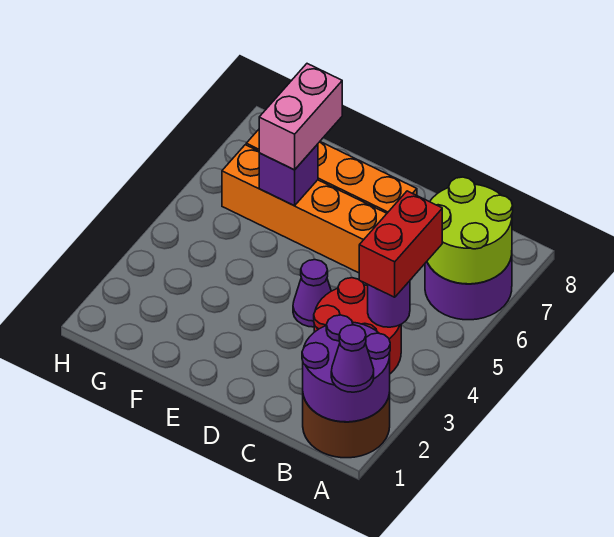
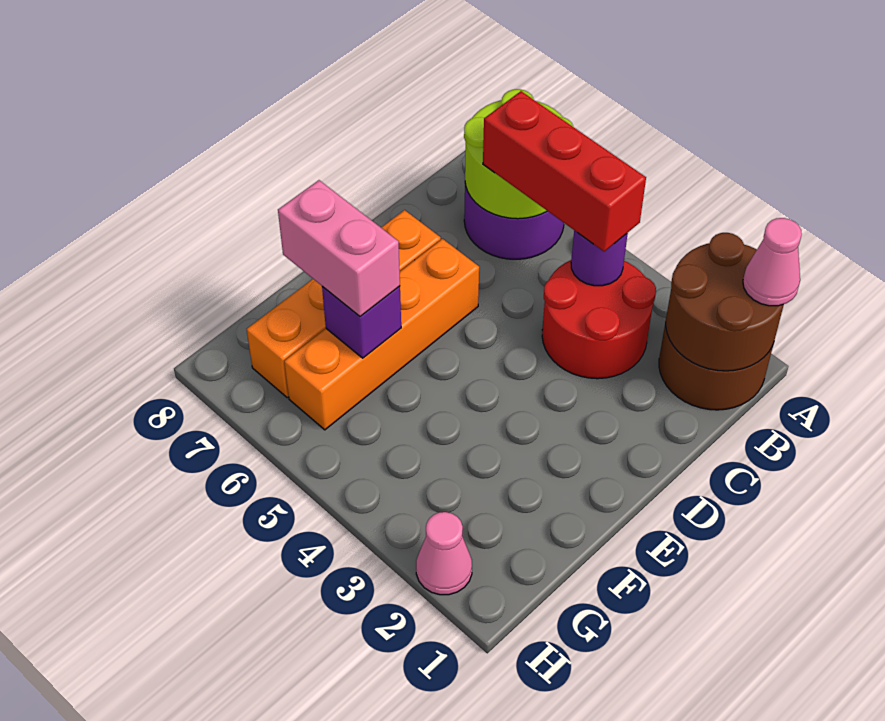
purple 2x2 round brick [302,315,390,422] -> brown 2x2 round brick [666,233,784,371]
purple 1x1 cone [331,325,374,392] -> pink 1x1 cone [743,218,802,306]
red 1x2 brick [359,191,442,297] -> red 1x3 brick [483,91,646,252]
purple 1x1 cone [293,260,331,327] -> none
none -> pink 1x1 cone [416,512,472,595]

